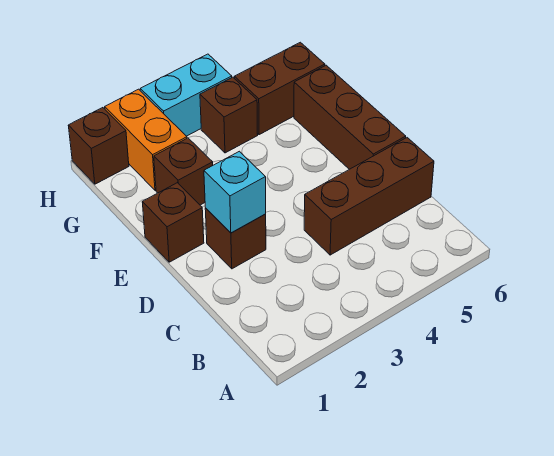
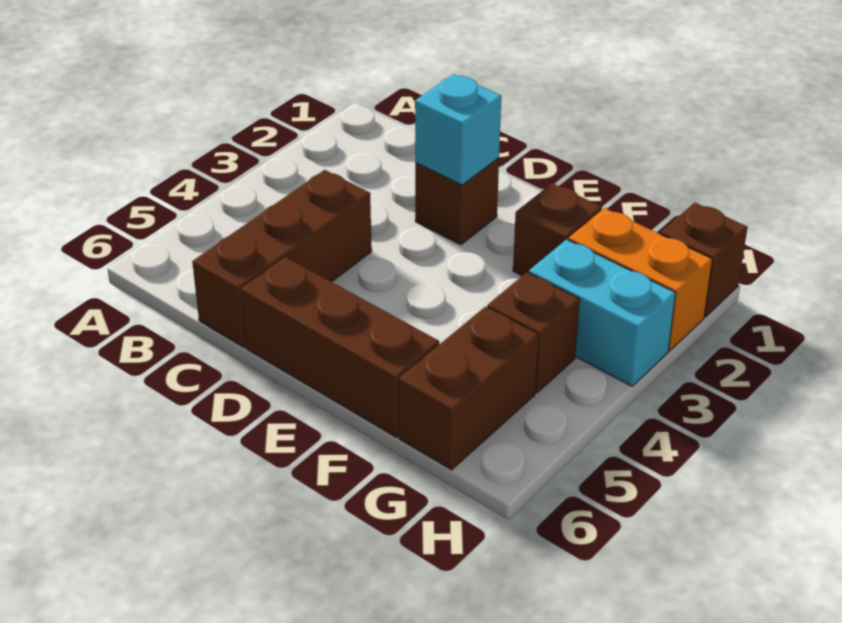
brown 1x1 brick [142,183,204,262] -> none
cyan 1x2 brick [140,54,232,136] -> cyan 1x2 brick turned to [529,239,676,386]

